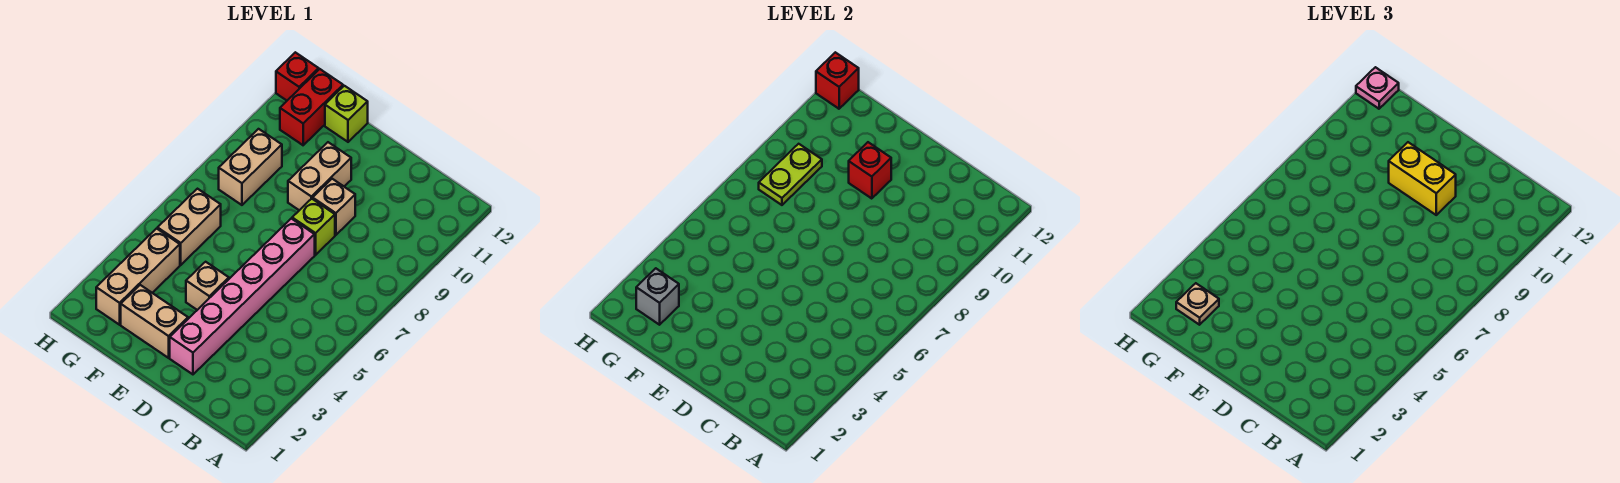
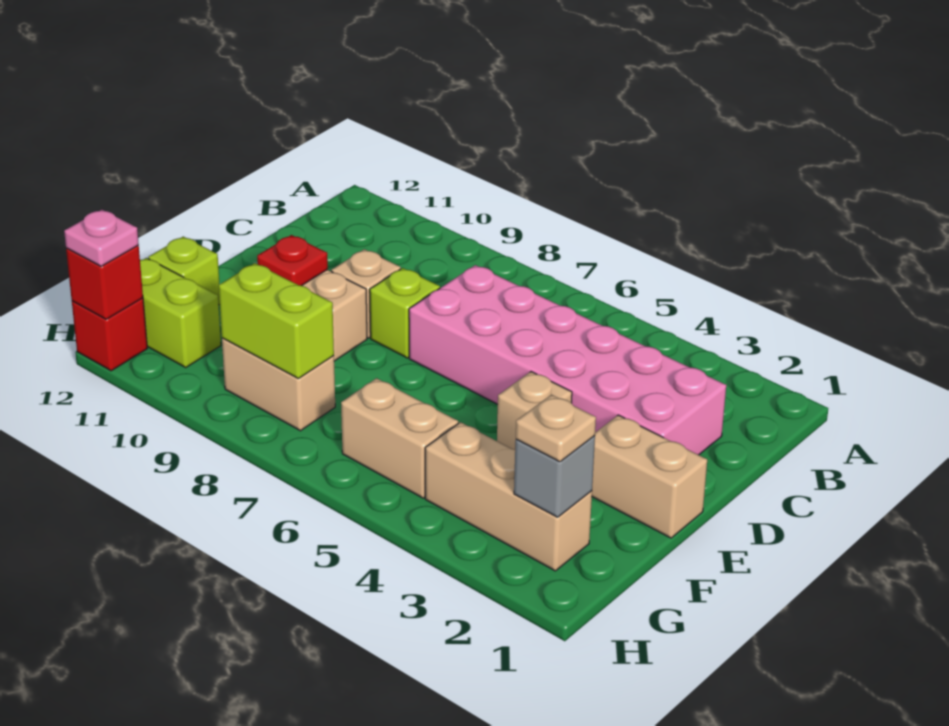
pink 1x6 brick [170,219,315,374] -> pink 2x6 brick [409,265,726,455]
yellow 1x2 brick [1389,142,1456,215] -> none
tan 1x2 brick [121,285,188,358] -> tan 1x2 brick turned to [592,415,707,538]
red 1x1 brick [849,142,891,199] -> red 1x1 plate [257,235,328,286]
lime 1x2 plate [759,144,822,205] -> lime 1x2 brick [219,263,334,379]
red 1x2 brick [280,69,343,145] -> lime 1x2 brick [140,258,221,367]

